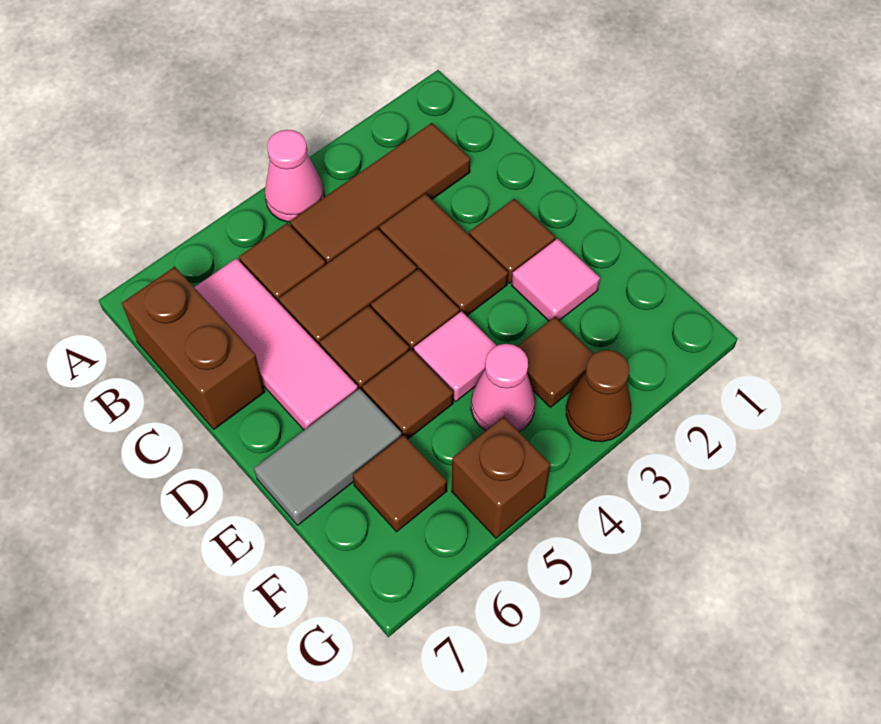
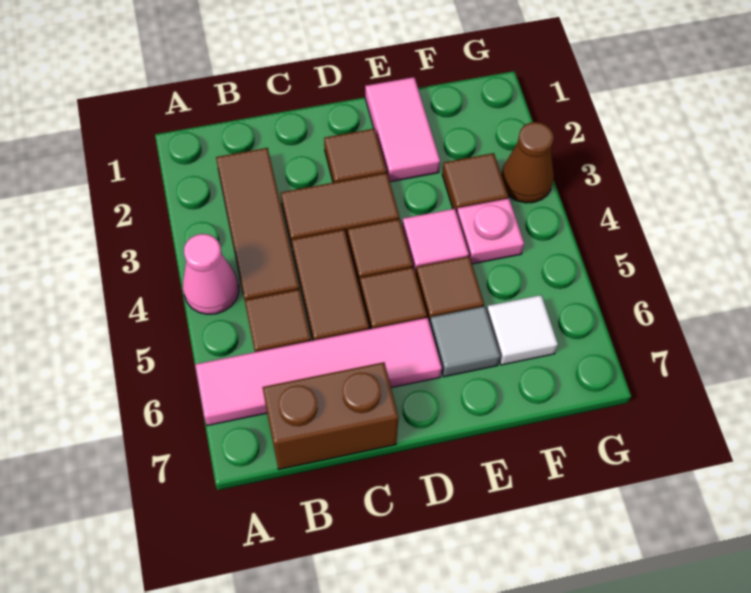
pink 1x3 tile [194,258,358,430] -> pink 1x4 tile [195,318,442,426]
pink 1x1 tile [512,239,600,321] -> pink 1x2 tile [365,77,440,182]
grey 1x2 tile [254,389,402,525] -> grey 1x1 tile [430,306,500,377]
pink 1x1 cone [471,344,535,432] -> pink 1x1 plate [457,198,524,264]
brown 1x1 tile [353,435,447,532] -> white 1x1 tile [487,295,558,365]
brown 1x1 brick [452,417,551,538] -> none

